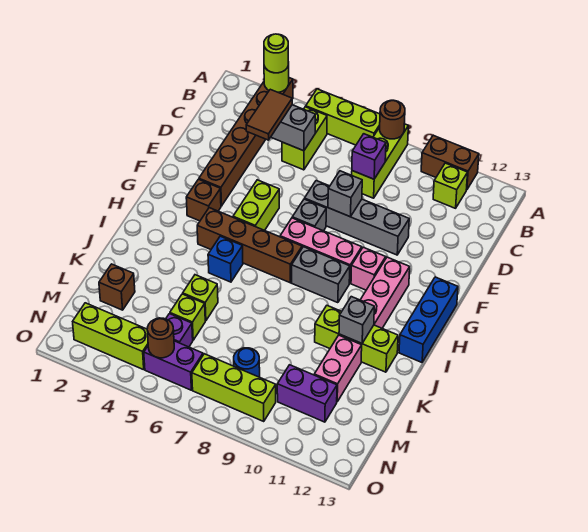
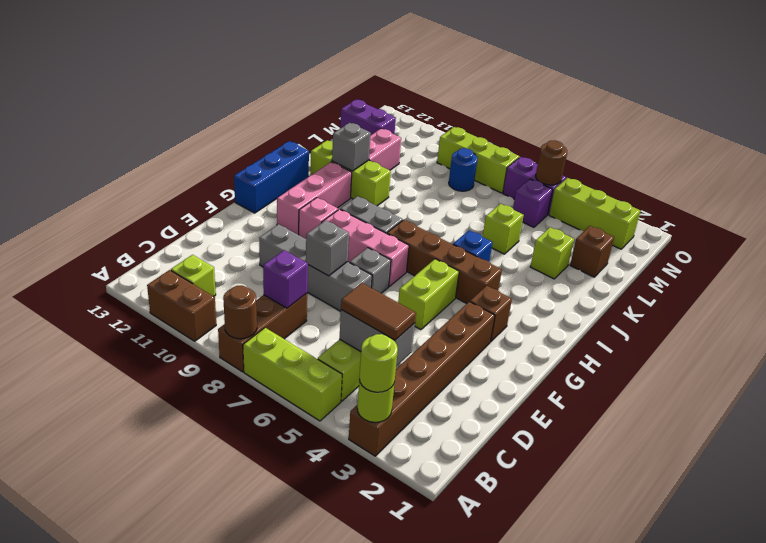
lime 1x3 brick [352,124,408,198] -> brown 1x3 brick [218,293,307,372]
brown 1x2 tile [246,89,292,140] -> brown 1x2 tile turned to [341,283,416,340]
lime 1x1 brick [170,294,205,340] -> lime 1x1 brick moved to [530,227,574,279]
purple 1x2 brick [277,365,337,422] -> purple 1x2 brick moved to [340,100,396,136]

